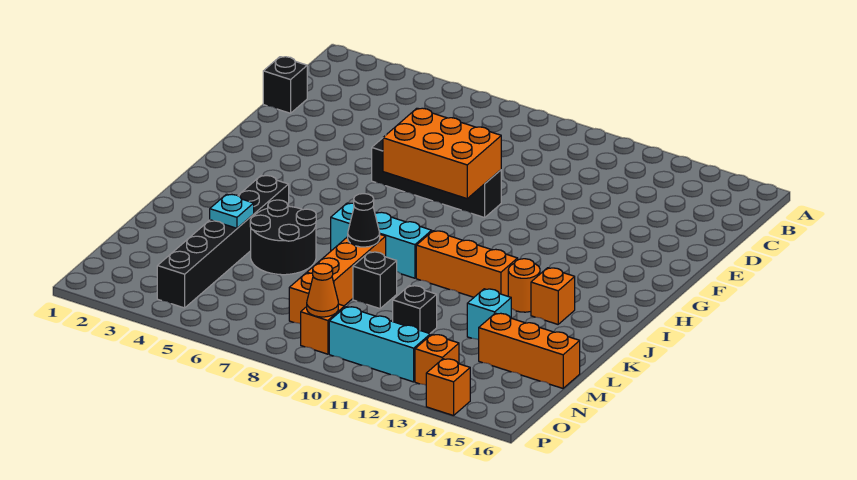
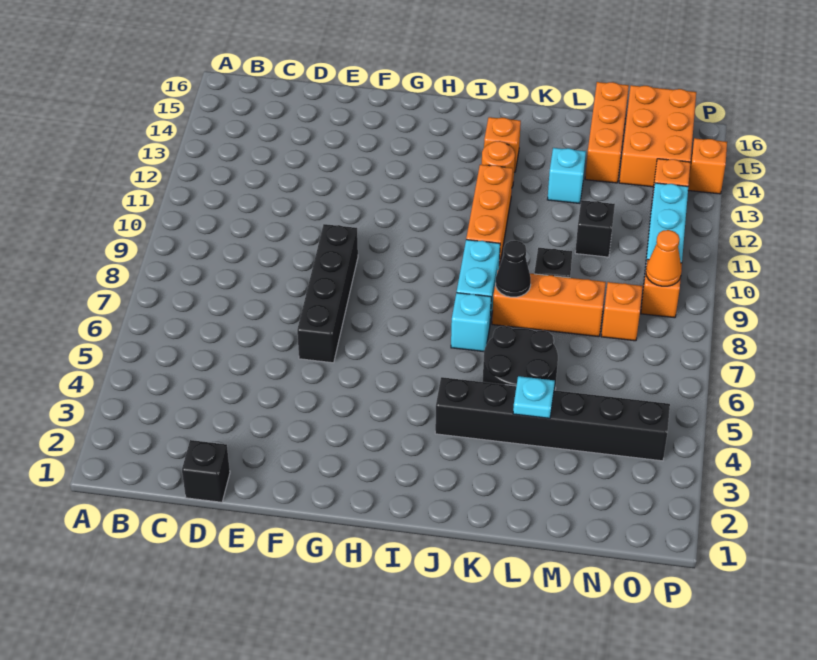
orange 2x3 brick [383,108,501,199] -> orange 2x3 brick moved to [619,85,696,187]

